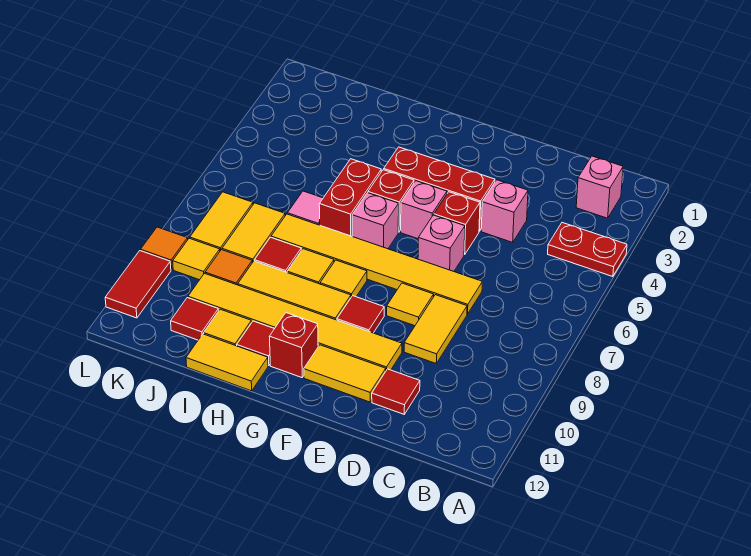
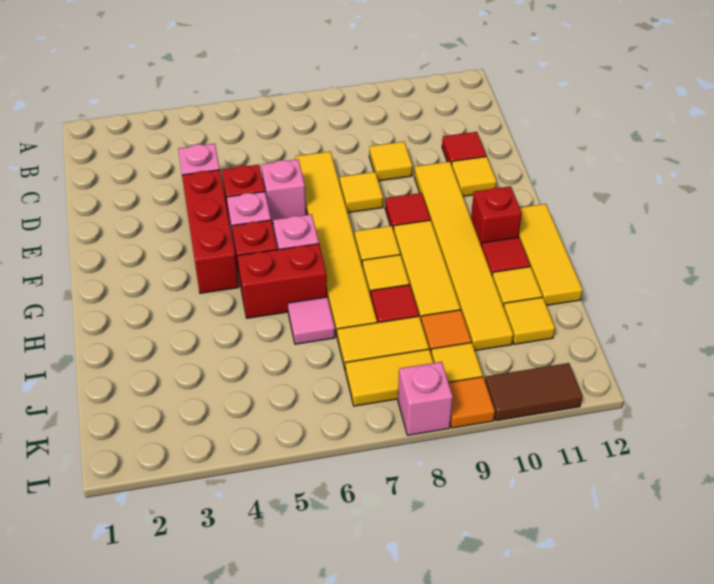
red 1x2 plate [548,223,627,277] -> none
pink 1x1 brick [576,156,623,218] -> pink 1x1 brick moved to [398,362,453,435]
yellow 1x2 tile [404,295,467,363] -> yellow 1x1 tile [369,142,413,181]
yellow 1x2 tile [304,345,386,402] -> yellow 1x1 tile [452,157,497,196]
yellow 1x2 tile [186,334,268,391] -> yellow 1x3 tile [519,204,583,305]
red 1x1 tile [171,298,218,340] -> yellow 1x1 tile [504,297,555,344]
red 1x2 tile [105,251,171,318] -> brown 1x2 tile [485,363,582,421]

